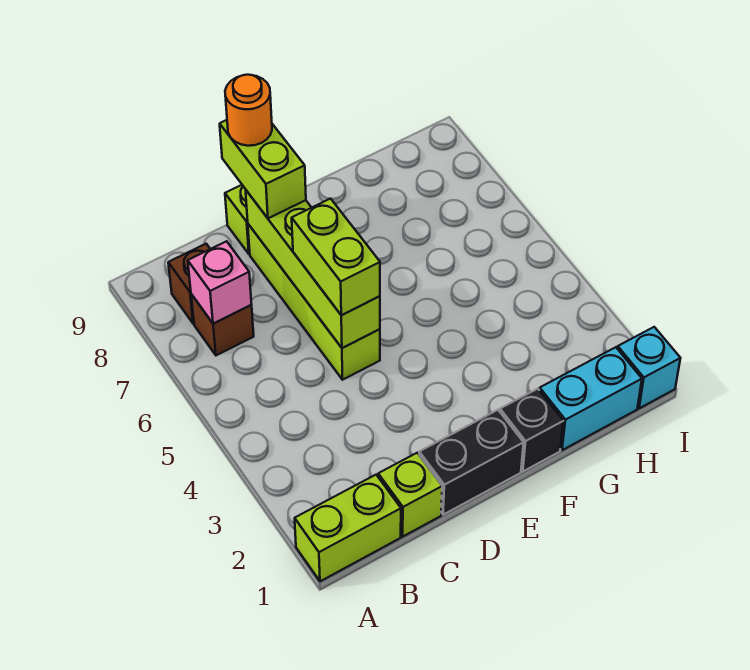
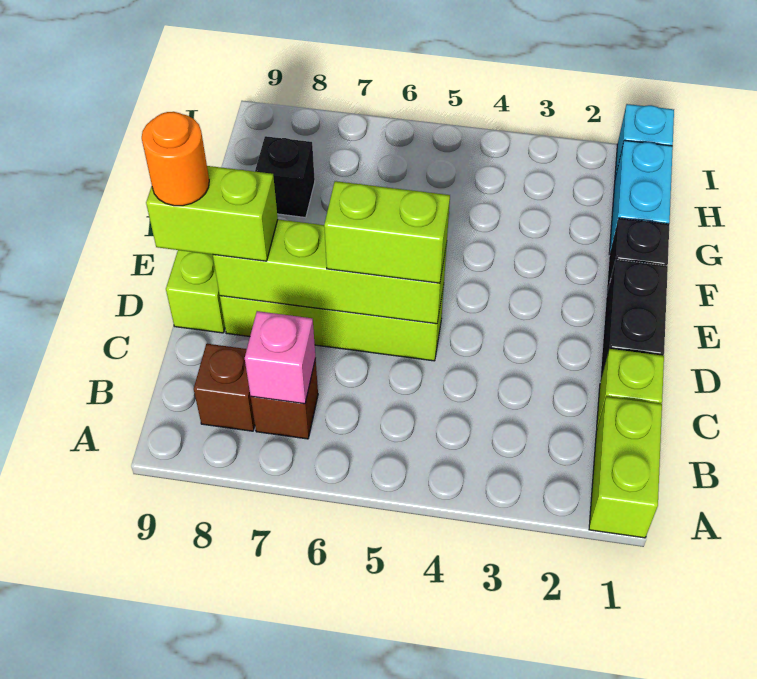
none -> black 1x1 brick [255,136,315,218]

